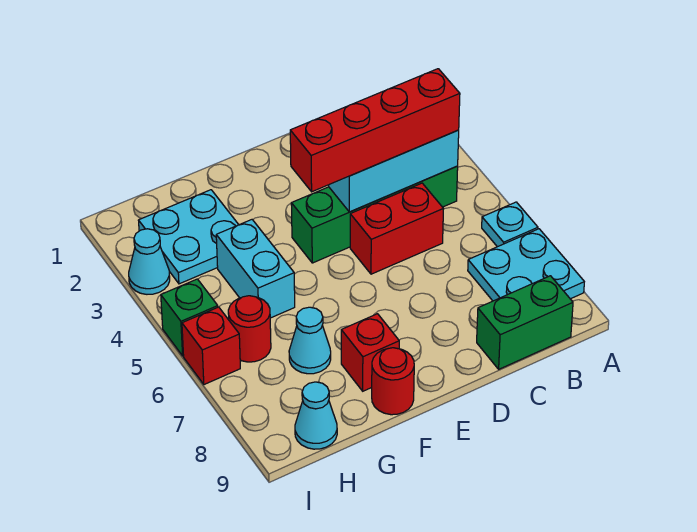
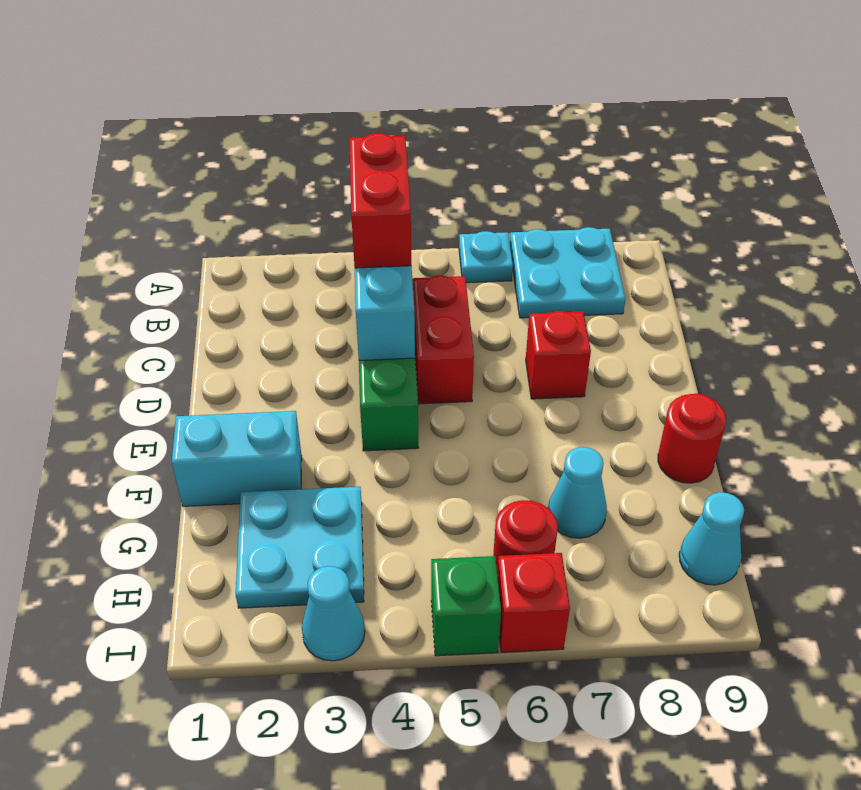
red 1x4 brick [290,69,460,192] -> red 1x2 brick [349,133,411,268]
green 1x2 brick [477,276,573,369] -> none
red 1x1 brick [341,314,399,391] -> red 1x1 brick moved to [526,311,591,399]
cyan 1x2 brick [216,220,295,318] -> cyan 1x2 brick moved to [172,411,302,506]

